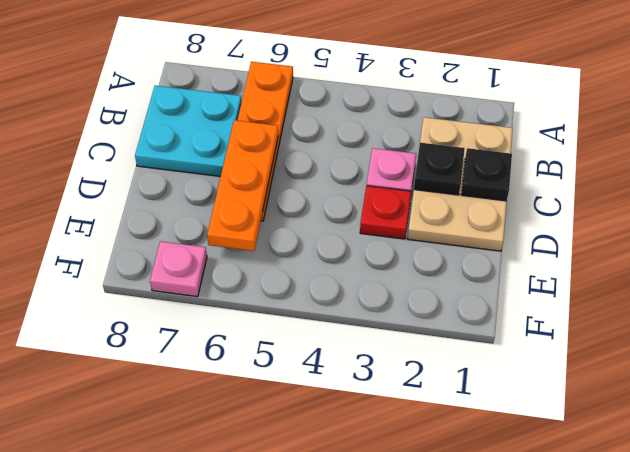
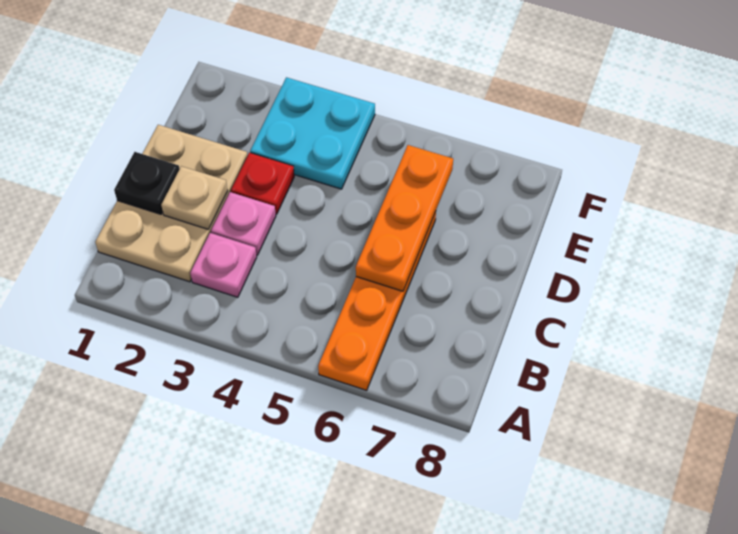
cyan 2x2 plate [135,86,242,176] -> cyan 2x2 plate moved to [250,77,375,189]
black 1x1 plate [414,143,465,195] -> tan 1x1 plate [161,166,228,229]
pink 1x1 plate [150,241,207,297] -> pink 1x1 plate moved to [190,233,257,297]

